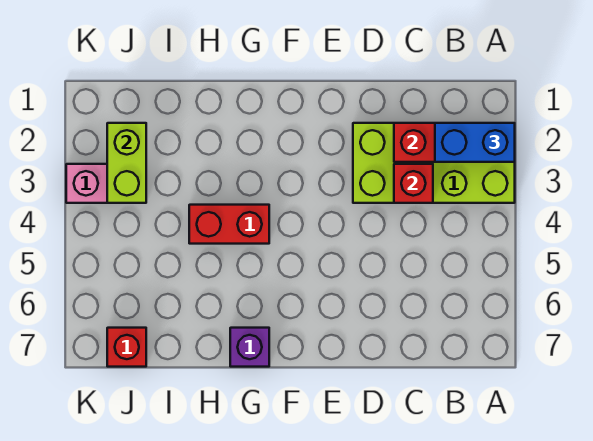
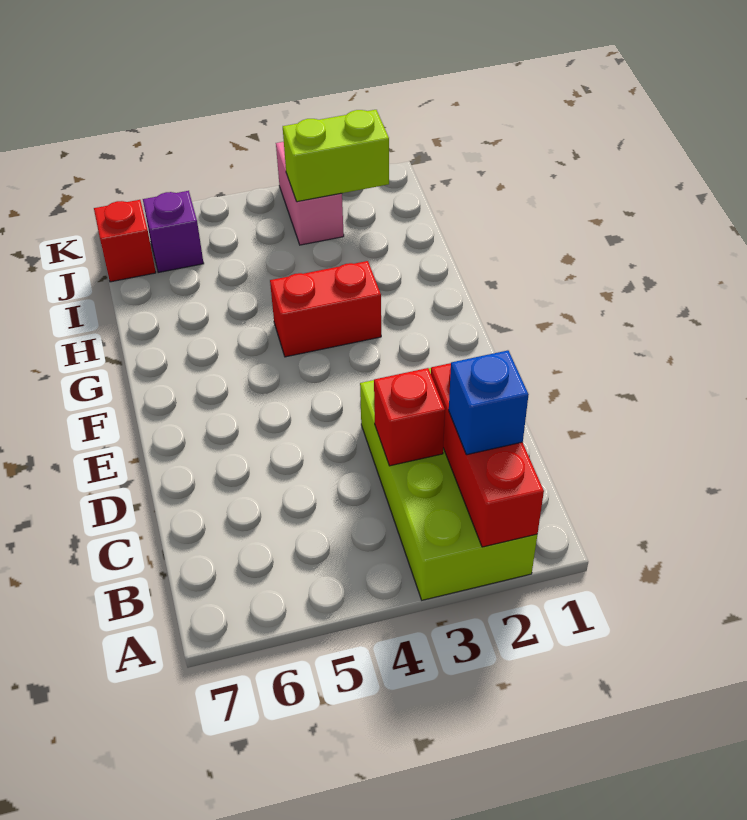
blue 1x2 brick [435,123,515,162] -> blue 1x1 brick [449,350,529,455]
red 1x2 brick [189,205,269,244] -> red 1x2 brick turned to [270,261,381,357]
purple 1x1 brick [230,328,269,367] -> purple 1x1 brick moved to [143,191,204,273]

